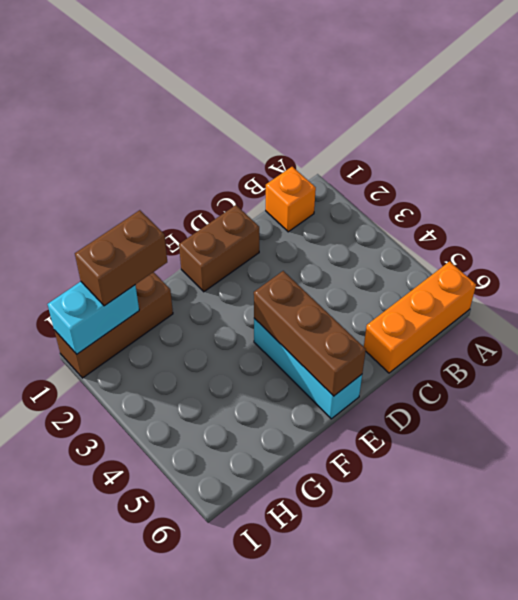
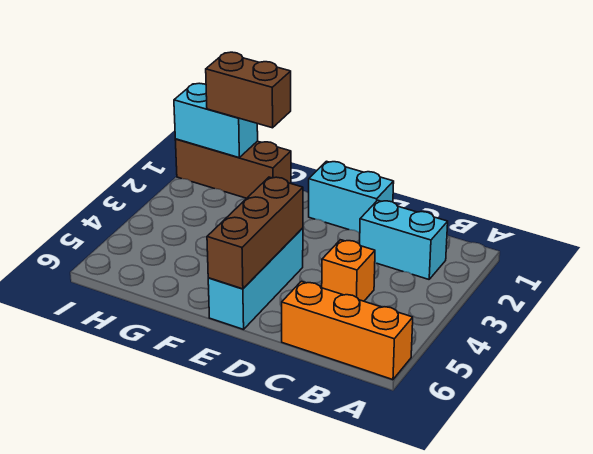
orange 1x1 brick [266,167,316,232] -> orange 1x1 brick moved to [321,240,375,301]
none -> cyan 1x2 brick [360,200,448,279]
brown 1x2 brick [179,205,259,292] -> cyan 1x2 brick [309,161,394,233]

